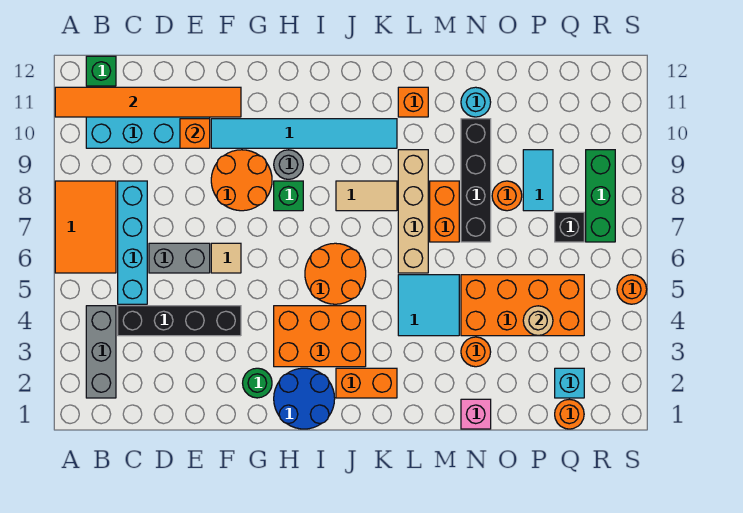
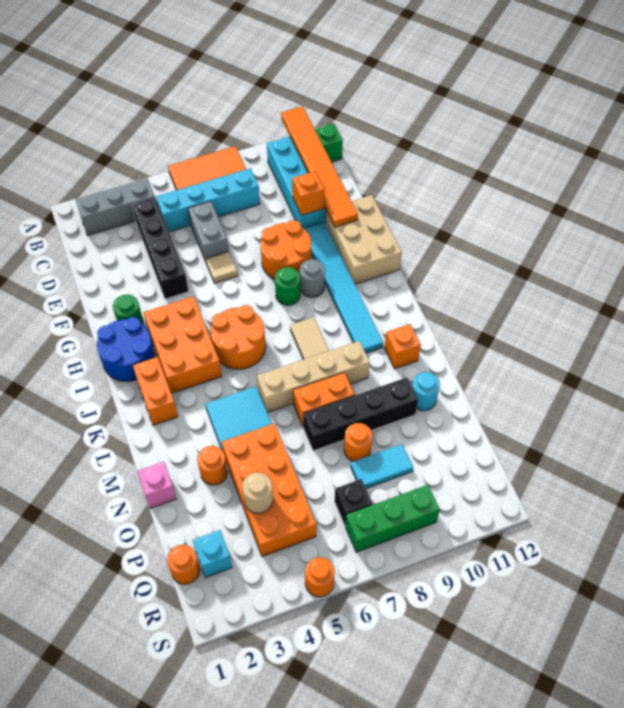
none -> tan 2x3 brick [325,195,402,284]
green 1x1 brick [274,181,303,211] -> green 1x1 round brick [275,267,300,305]

